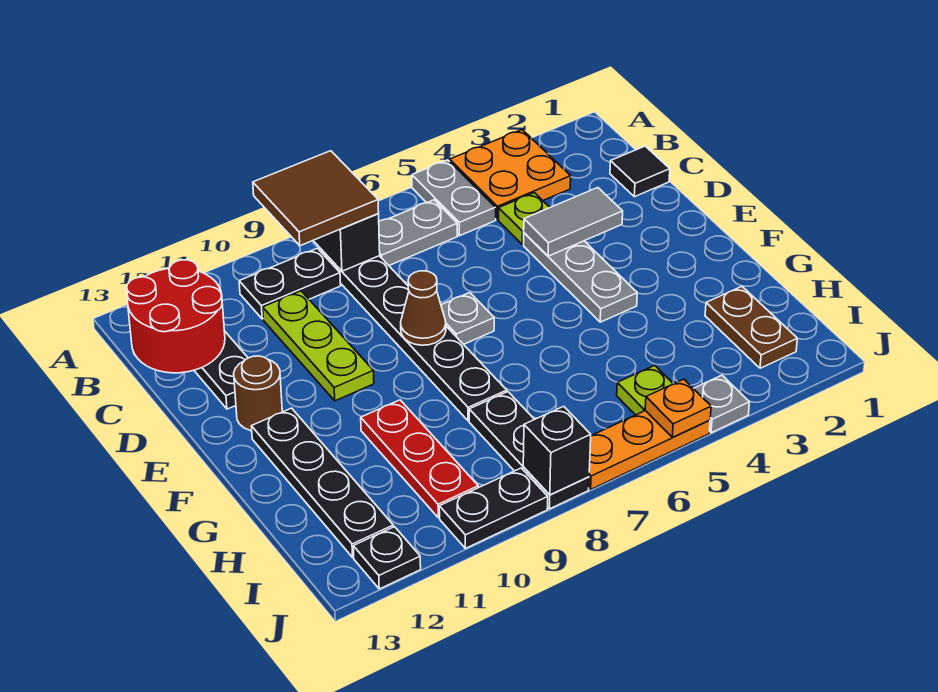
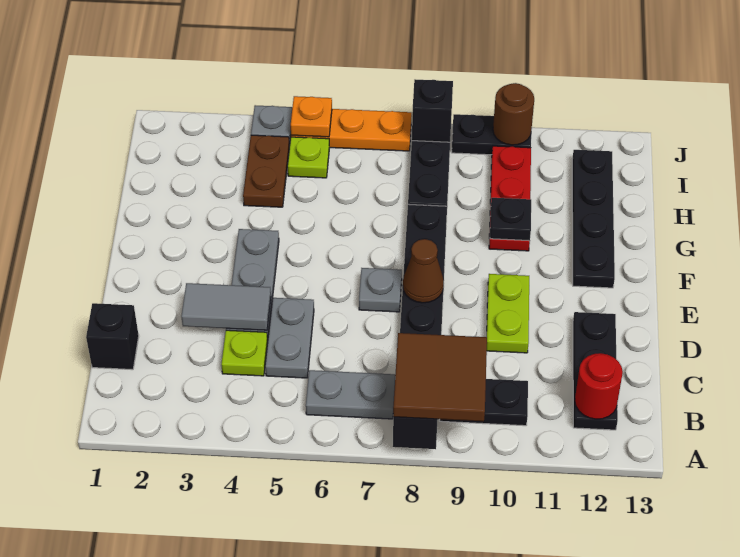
orange 2x2 plate [450,130,571,220] -> none
grey 1x2 plate [412,160,496,236] -> grey 1x2 plate moved to [265,298,314,378]
red 2x2 round brick [127,260,225,373] -> red 1x1 round brick [575,353,623,419]
black 1x1 tile [610,146,670,197] -> black 1x1 brick [86,303,139,370]
lime 1x3 plate [263,291,374,401] -> lime 1x2 plate [487,274,529,353]
brown 1x1 round brick [234,356,282,431] -> brown 1x1 round brick moved to [493,83,534,145]
brown 1x2 plate [705,287,798,368] -> brown 1x2 plate moved to [243,135,289,207]
black 1x1 plate [353,527,421,589] -> black 1x1 plate moved to [490,198,531,241]

